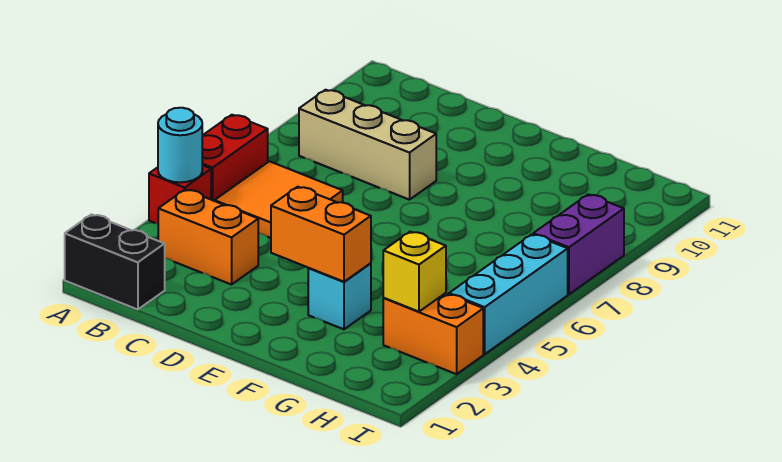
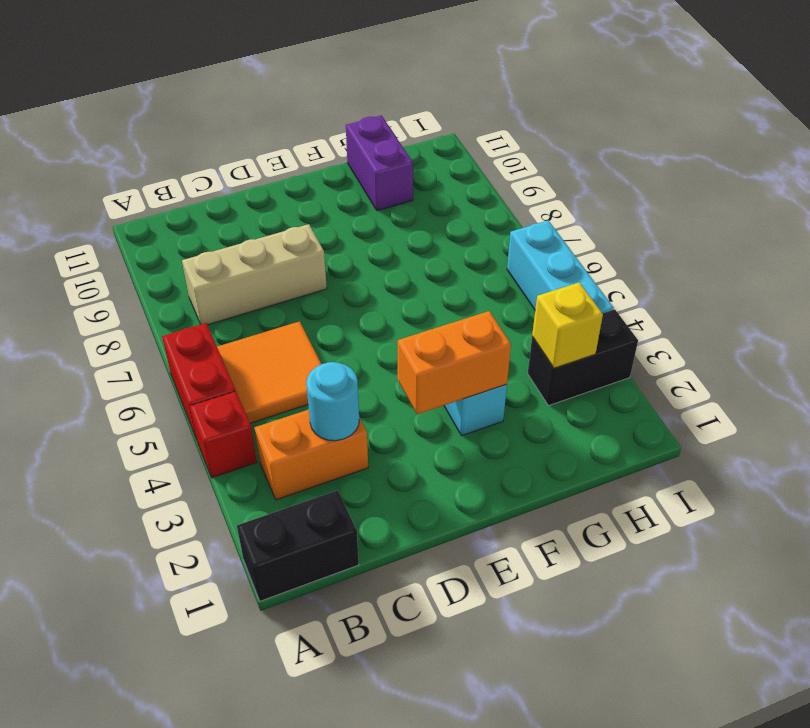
cyan 1x1 round brick [158,108,202,182] -> cyan 1x1 round brick moved to [306,362,360,441]
orange 1x2 brick [383,293,483,374] -> black 1x2 brick [528,309,638,406]
purple 1x2 brick [533,194,624,294] -> purple 1x2 brick moved to [346,116,413,211]

